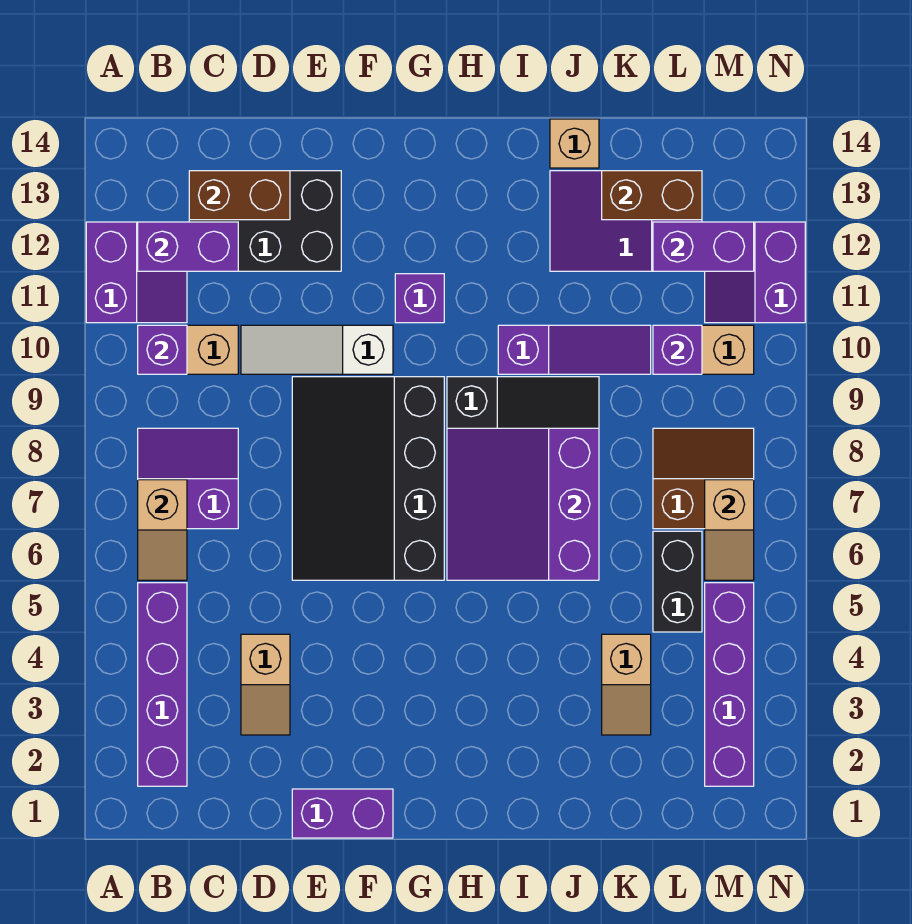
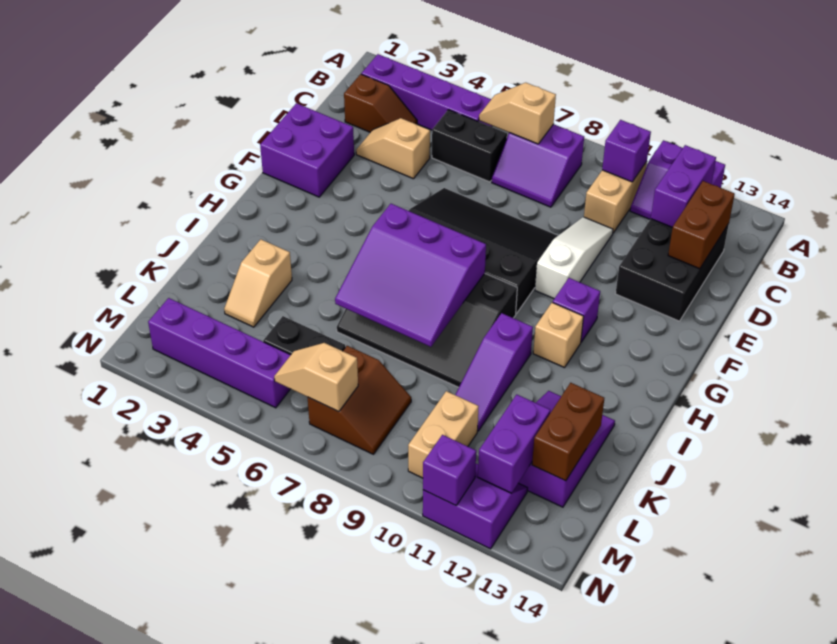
purple 2x2 slope [138,428,238,529] -> purple 2x2 slope turned to [492,124,584,207]
none -> brown 1x2 slope [344,74,417,132]
none -> black 1x2 brick [432,110,507,182]
purple 1x2 brick [292,789,393,838] -> purple 2x2 brick [260,103,354,197]
purple 3x3 slope [447,428,599,580] -> purple 3x3 slope turned to [335,204,486,347]
tan 1x1 brick [550,119,599,168] -> tan 1x1 brick moved to [533,302,584,368]
tan 1x2 slope [602,634,651,735] -> tan 1x2 slope turned to [224,239,292,327]
purple 1x1 brick [653,325,702,374] -> purple 1x1 brick moved to [423,435,476,505]

